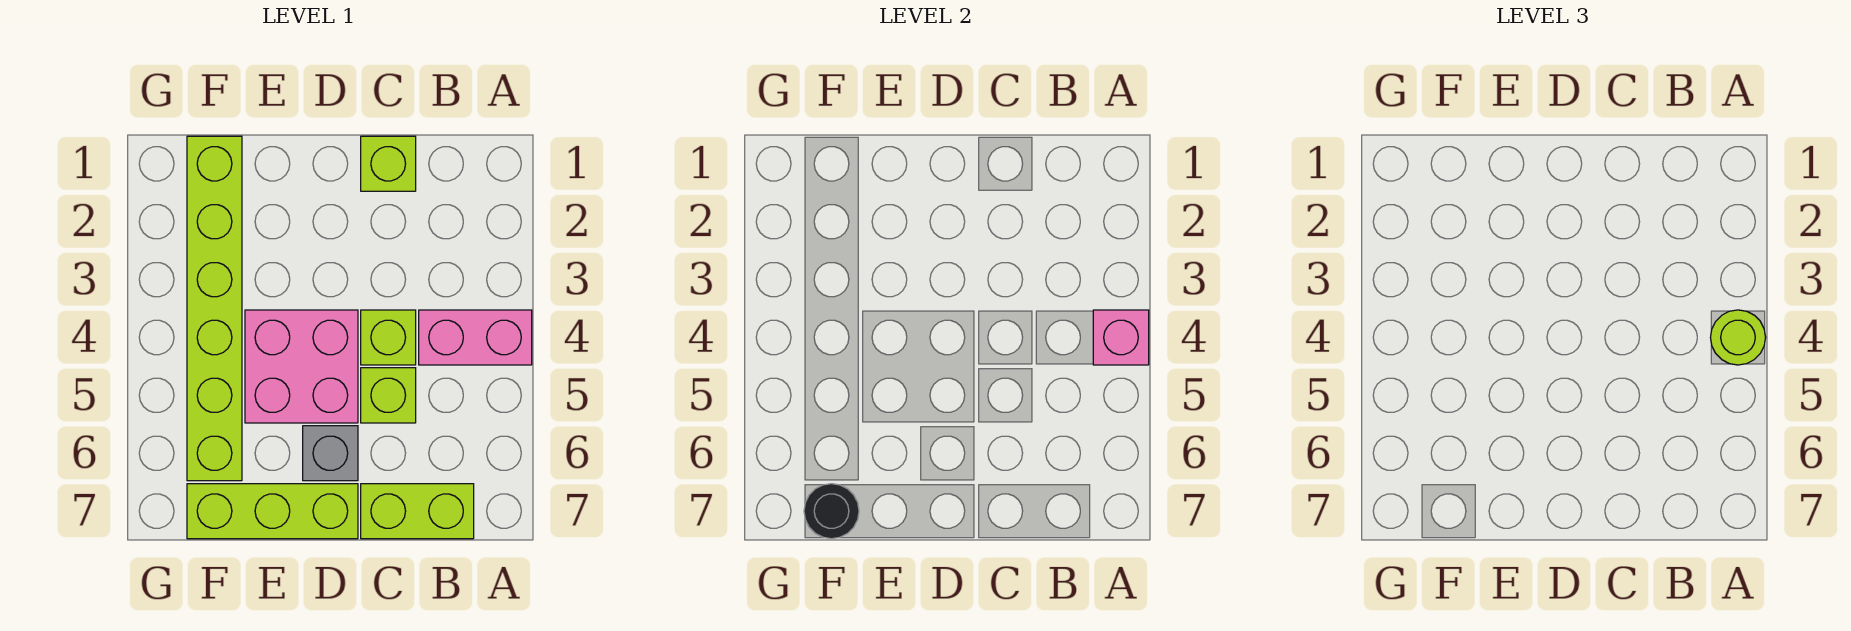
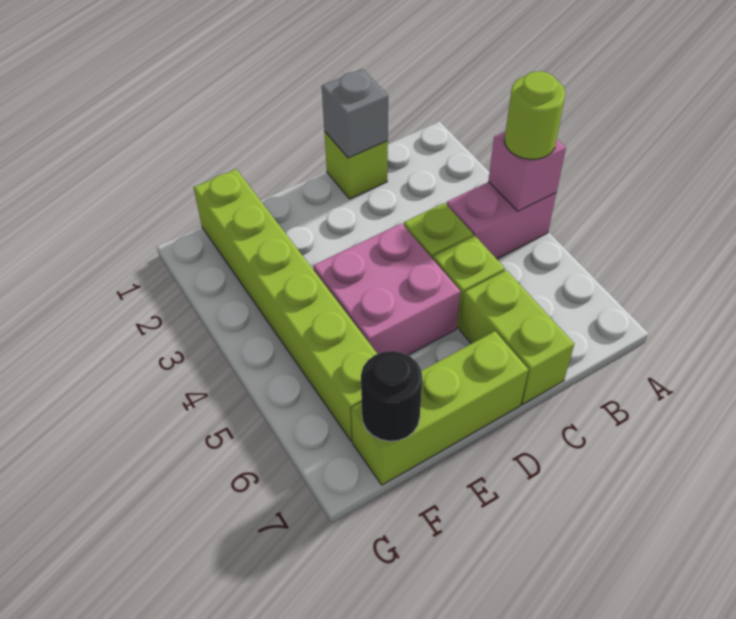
lime 1x2 brick [361,484,474,539] -> lime 1x2 brick turned to [460,270,574,404]
grey 1x1 brick [303,426,358,481] -> grey 1x1 brick moved to [322,69,388,158]

